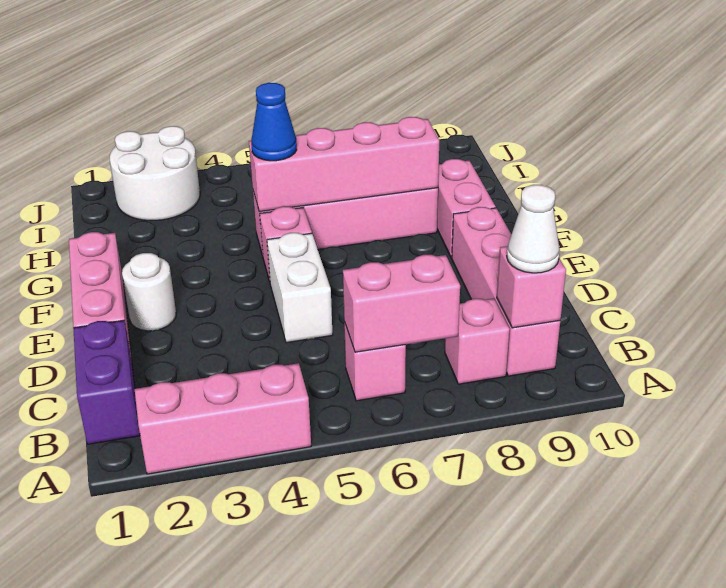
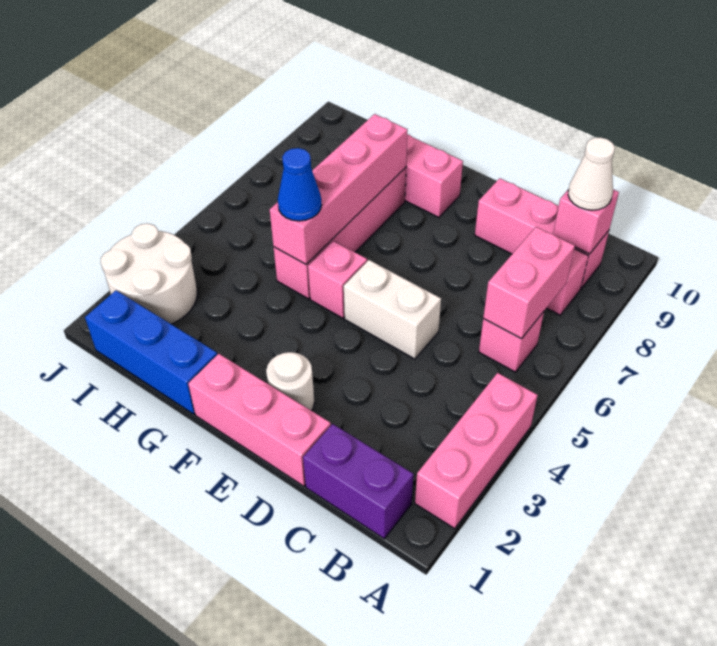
pink 1x4 brick [452,207,560,376] -> pink 1x3 brick [475,178,609,288]
none -> blue 1x3 brick [85,290,217,414]

